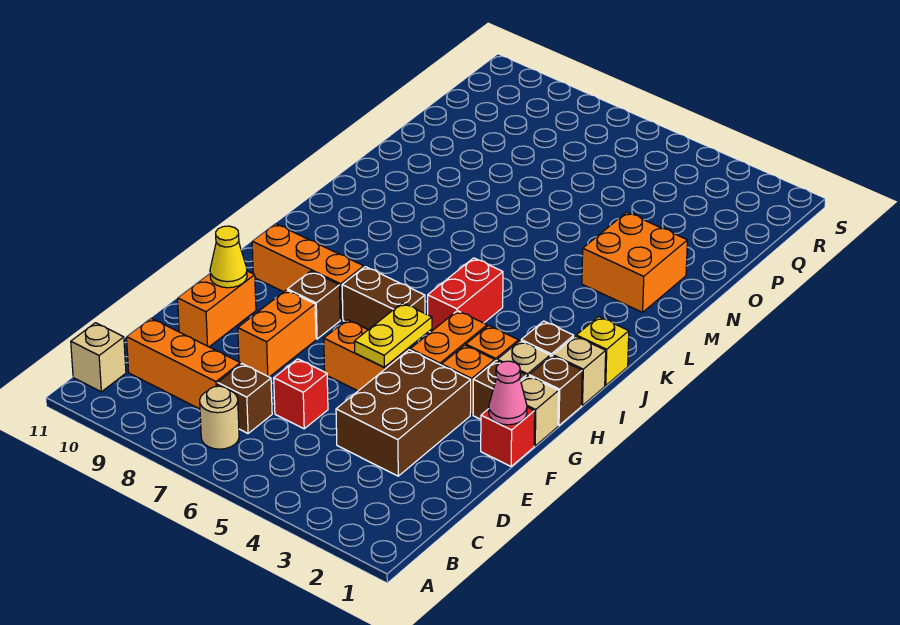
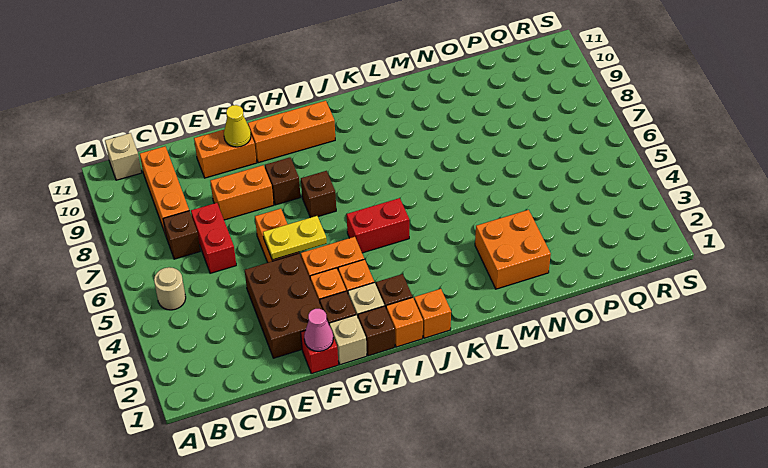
tan 1x1 round brick [200,386,239,449] -> tan 1x1 round brick moved to [154,267,186,310]
brown 2x3 brick [336,350,471,476] -> brown 2x3 brick turned to [245,254,322,358]
red 1x1 brick [274,359,328,429] -> red 1x2 brick [191,203,236,273]
brown 1x2 brick [342,267,425,330] -> brown 1x1 brick [301,171,336,218]
orange 1x3 brick [252,224,364,320] -> orange 1x3 brick turned to [248,101,335,163]
tan 1x1 brick [553,336,606,405] -> orange 1x1 brick [386,297,423,347]
yellow 1x1 brick [576,317,629,385] -> orange 1x1 brick [414,289,451,338]

